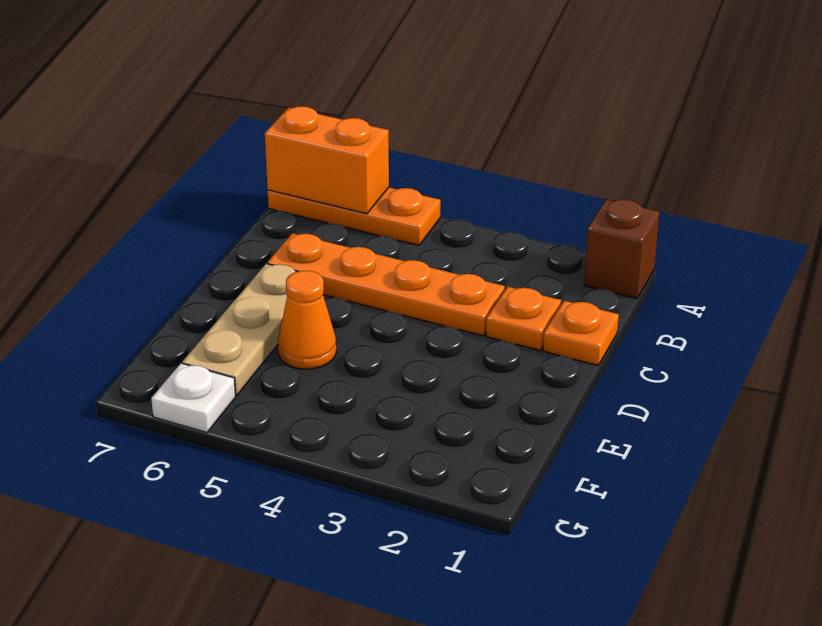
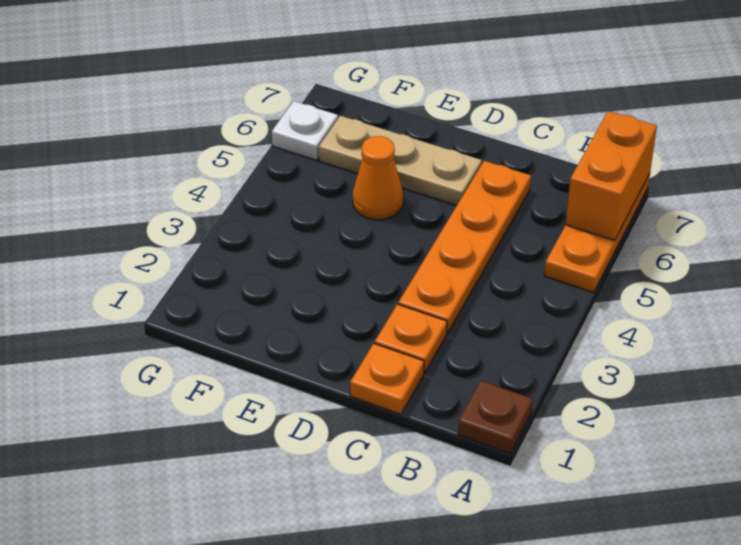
brown 1x1 brick [584,199,660,299] -> brown 1x1 plate [458,381,533,453]

